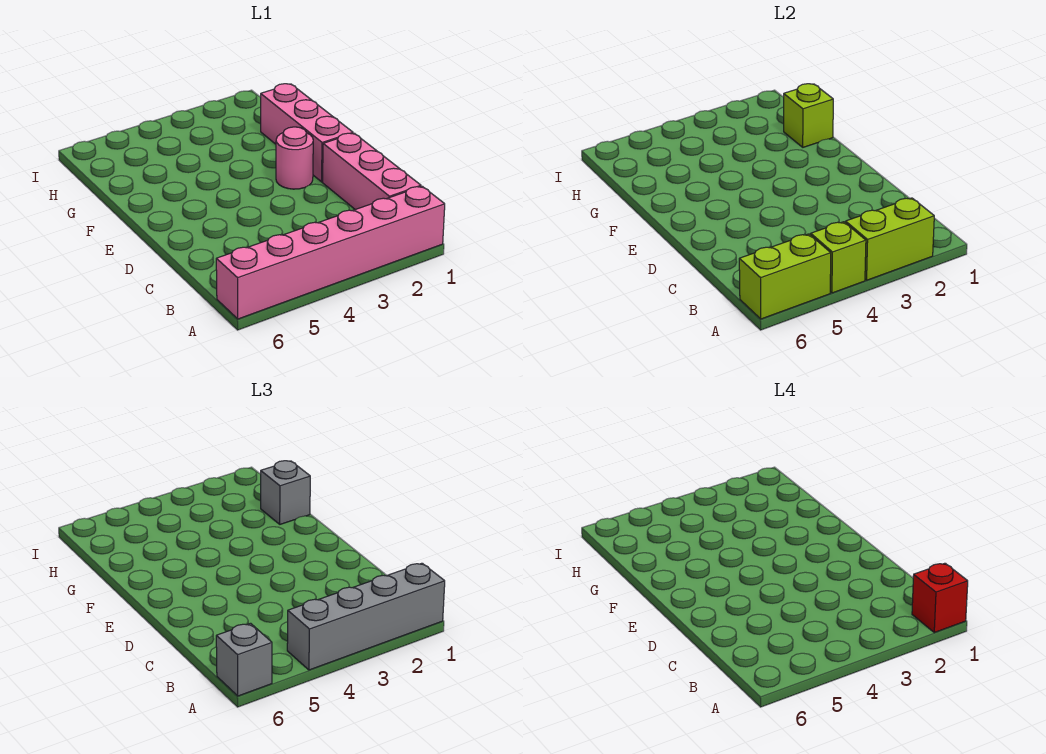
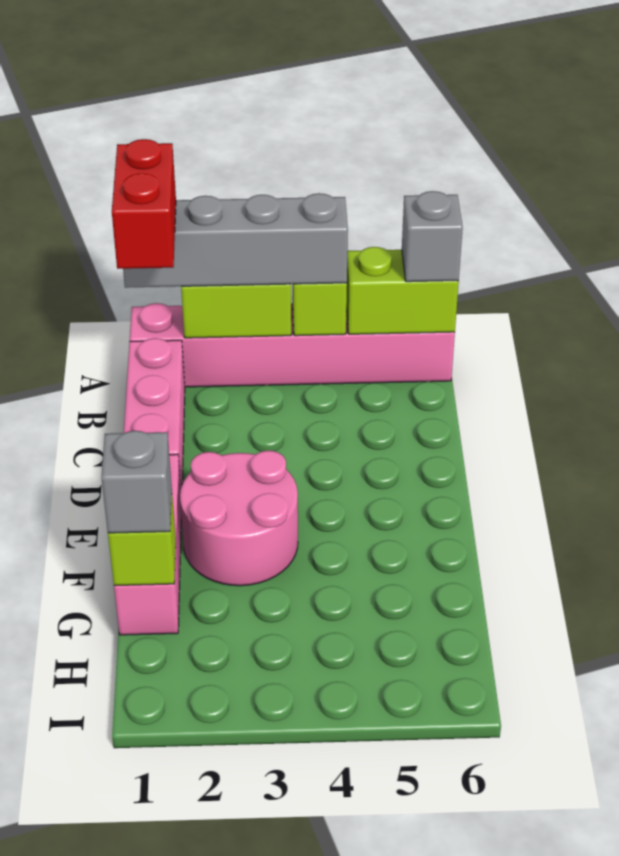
red 1x1 brick [912,563,968,633] -> red 1x2 brick [112,139,176,269]
pink 1x1 round brick [276,127,313,189] -> pink 2x2 round brick [180,451,298,586]

